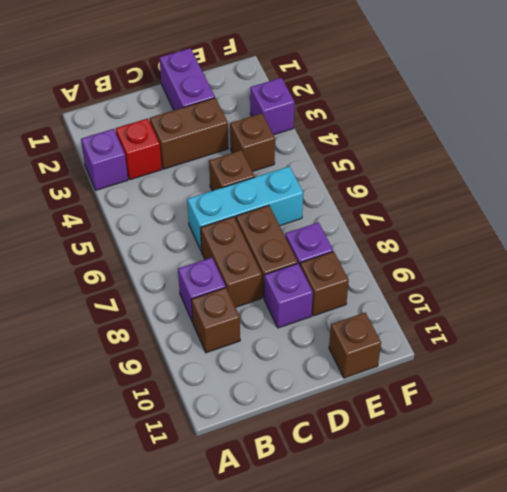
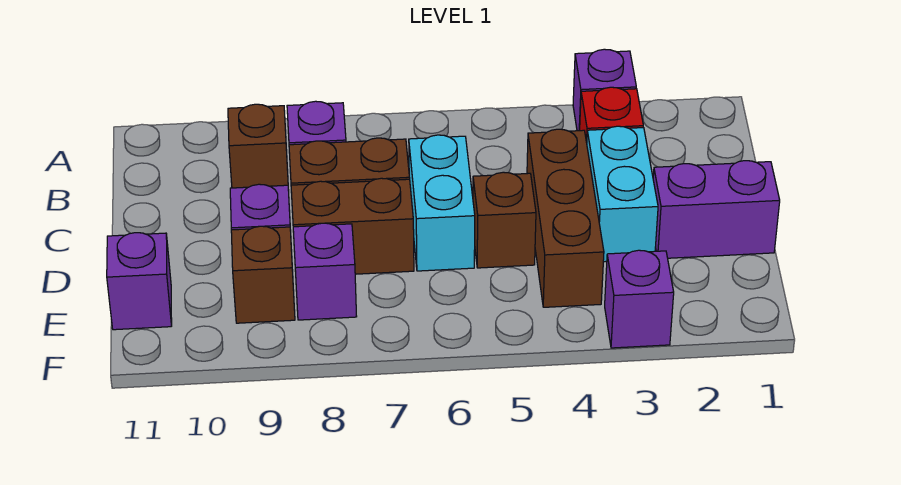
brown 1x2 brick [150,98,228,169] -> cyan 1x2 brick [587,126,658,262]
cyan 1x3 brick [187,166,303,251] -> cyan 1x2 brick [409,135,475,271]
brown 1x1 brick [230,113,275,171] -> brown 1x3 brick [527,129,604,307]
brown 1x1 brick [329,312,381,378] -> purple 1x1 brick [107,233,172,330]

